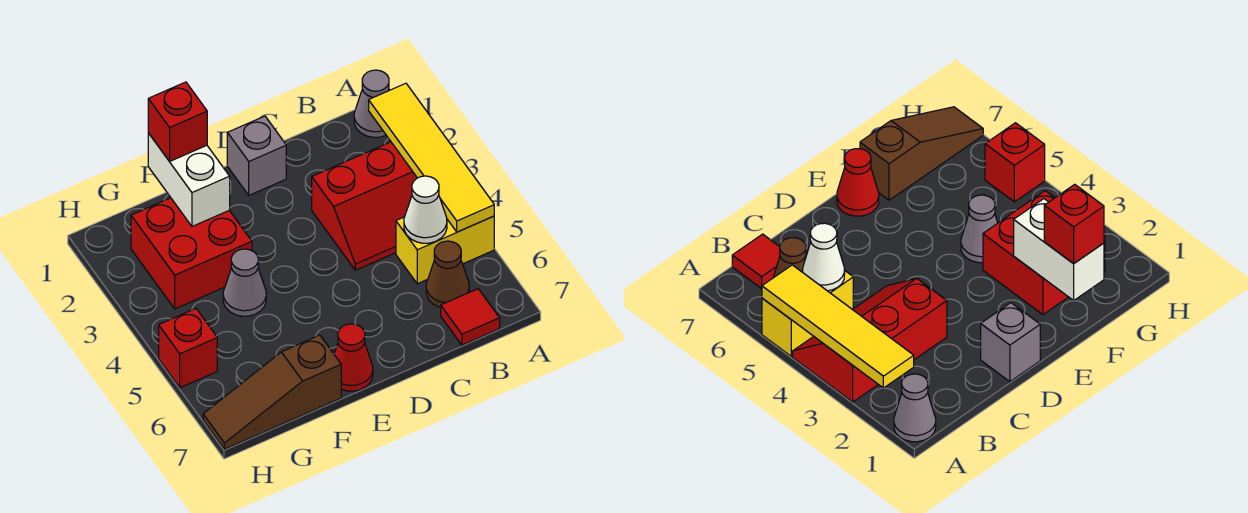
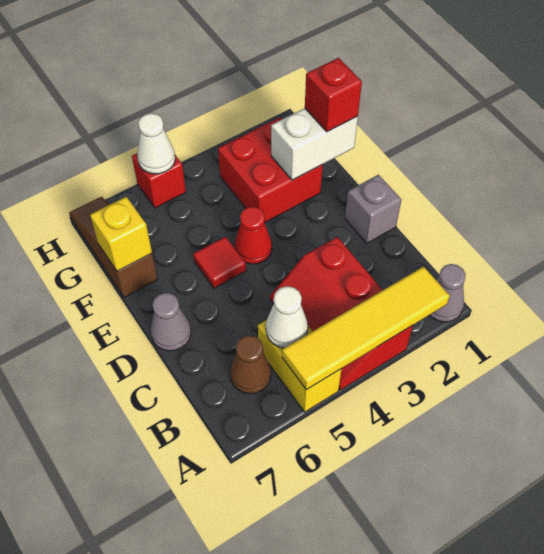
red 1x1 tile [441,289,500,345] -> red 1x1 tile moved to [193,237,246,288]
red 1x1 cone [334,324,373,391] -> red 1x1 cone moved to [235,206,272,264]
grey 1x1 cone [223,249,266,316] -> grey 1x1 cone moved to [151,293,191,351]
none -> yellow 1x1 brick [90,197,152,271]
none -> white 1x1 cone [137,113,175,174]

